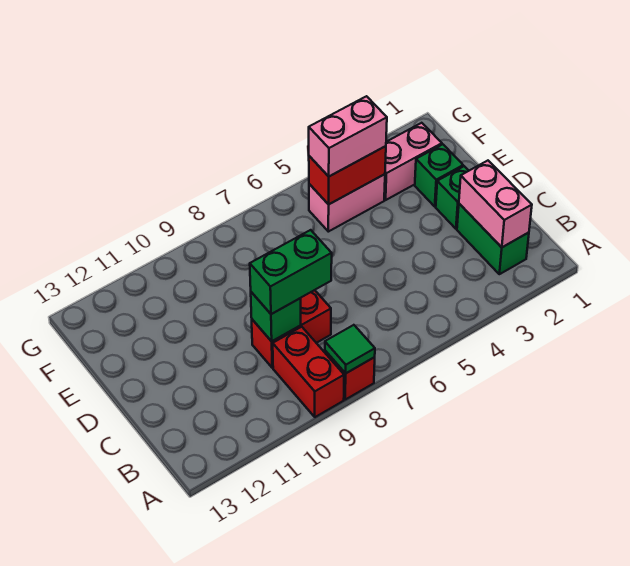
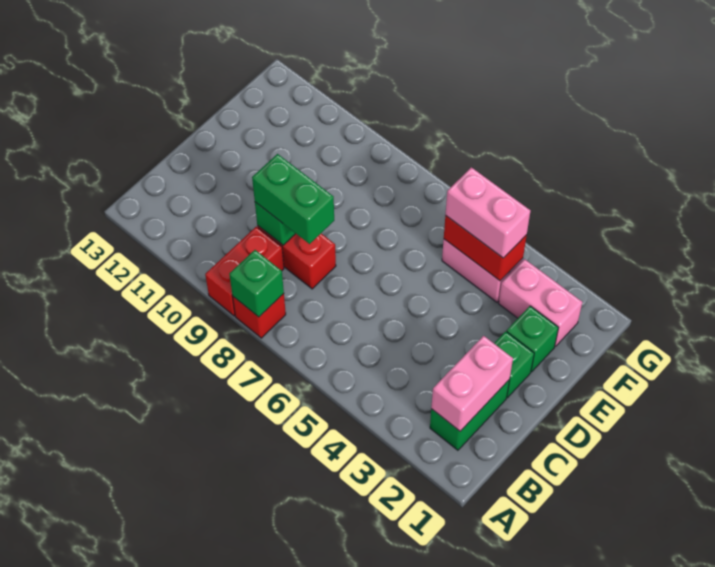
green 1x1 tile [325,325,375,373] -> green 1x1 brick [229,250,284,317]

